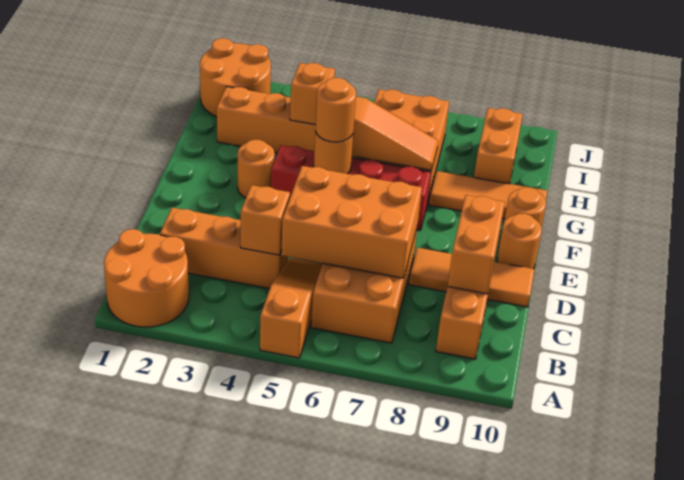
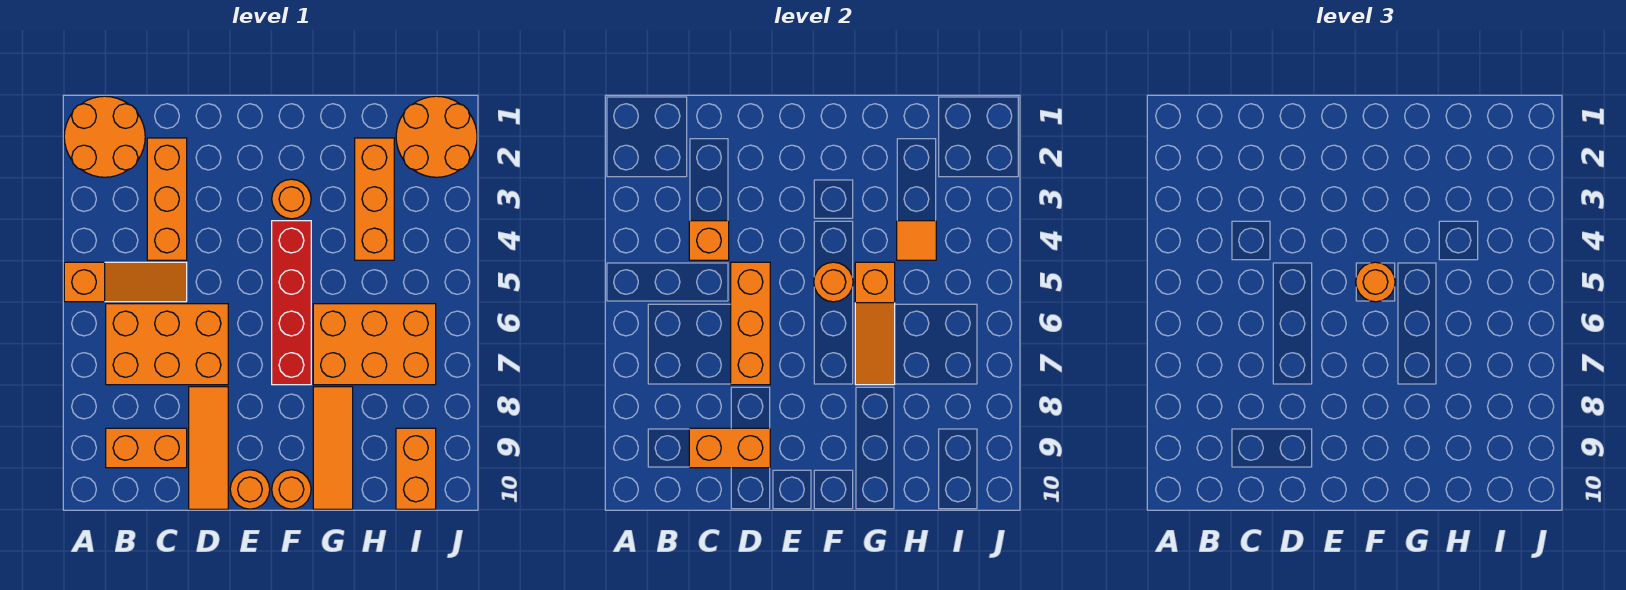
orange 2x3 brick [281,166,422,278] -> orange 1x3 brick [731,262,770,385]
orange 1x1 brick [290,63,335,125] -> orange 1x1 tile [897,221,936,260]
orange 1x2 brick [474,108,523,184] -> orange 1x2 brick turned to [396,428,436,509]

